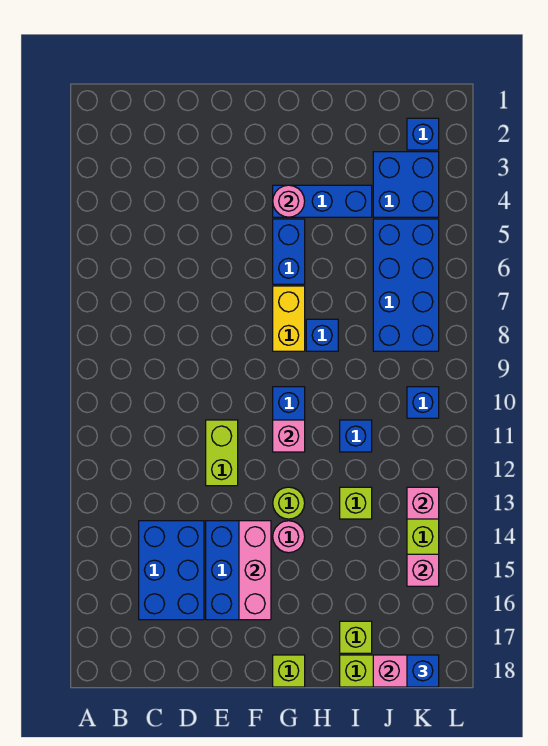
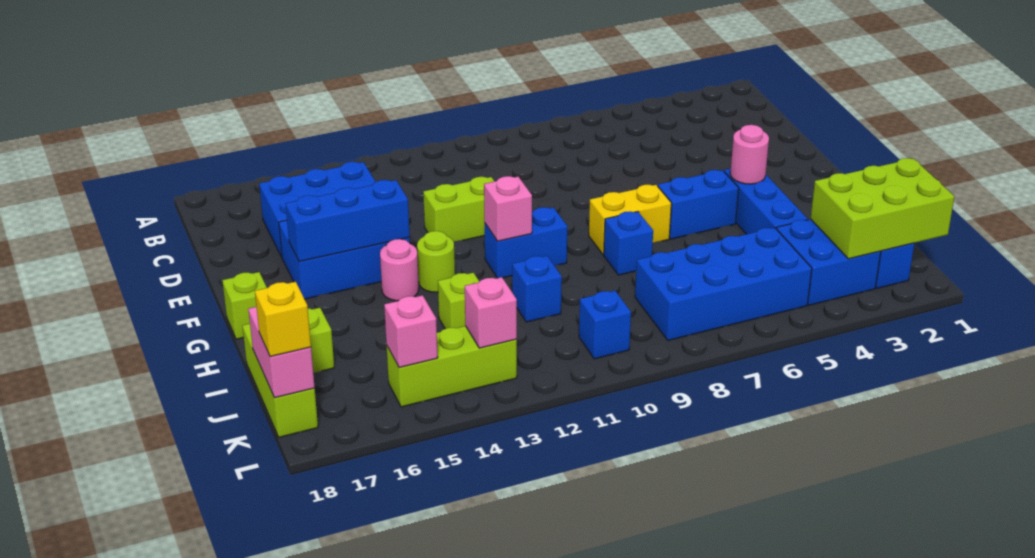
pink 1x3 brick [239,521,271,620] -> blue 1x3 brick [285,180,410,262]
none -> lime 2x3 brick [810,158,955,259]
blue 1x1 brick [407,655,439,687] -> yellow 1x1 brick [255,282,311,357]

